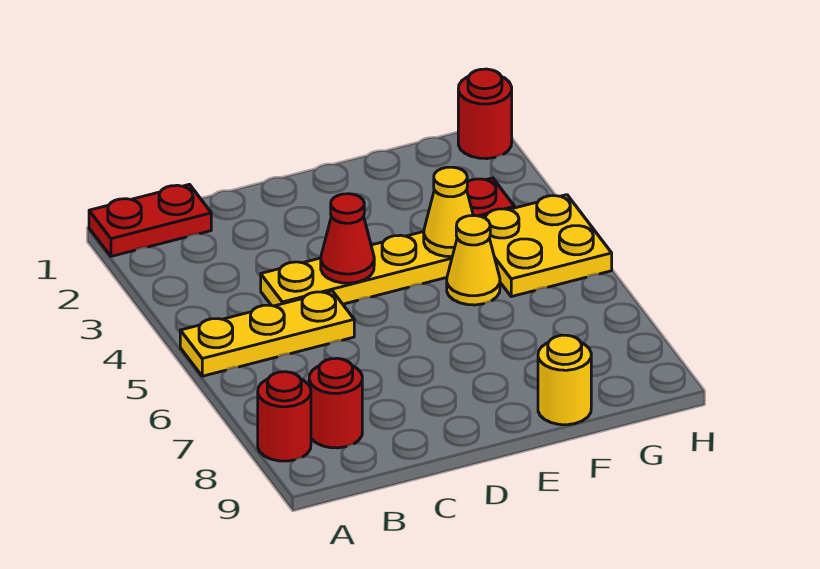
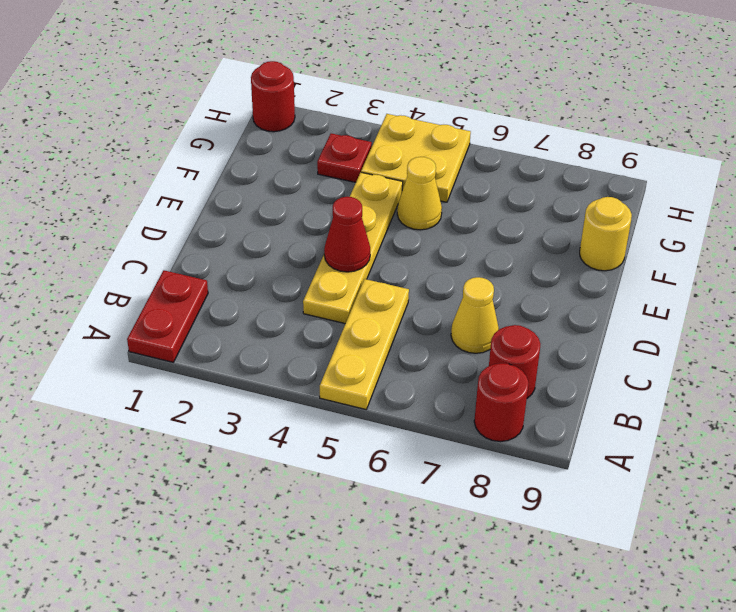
yellow 1x1 cone [424,167,473,257] -> yellow 1x1 cone moved to [451,277,499,353]

